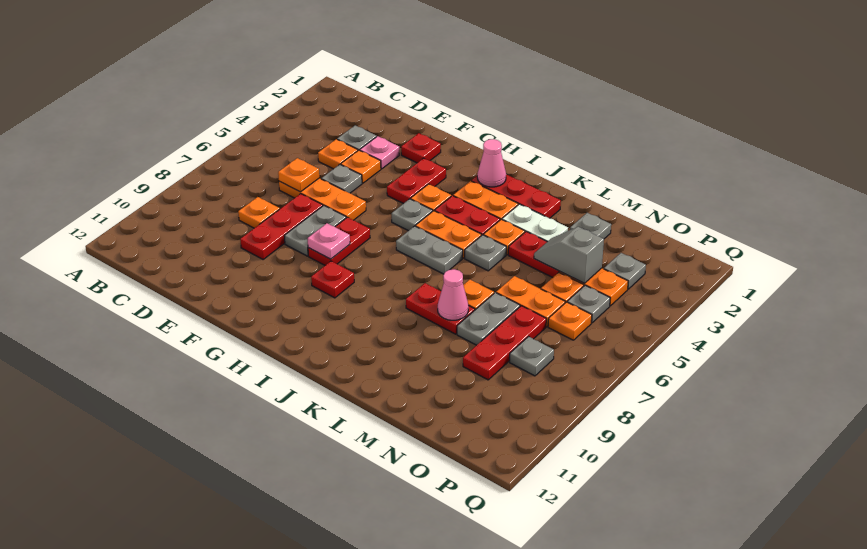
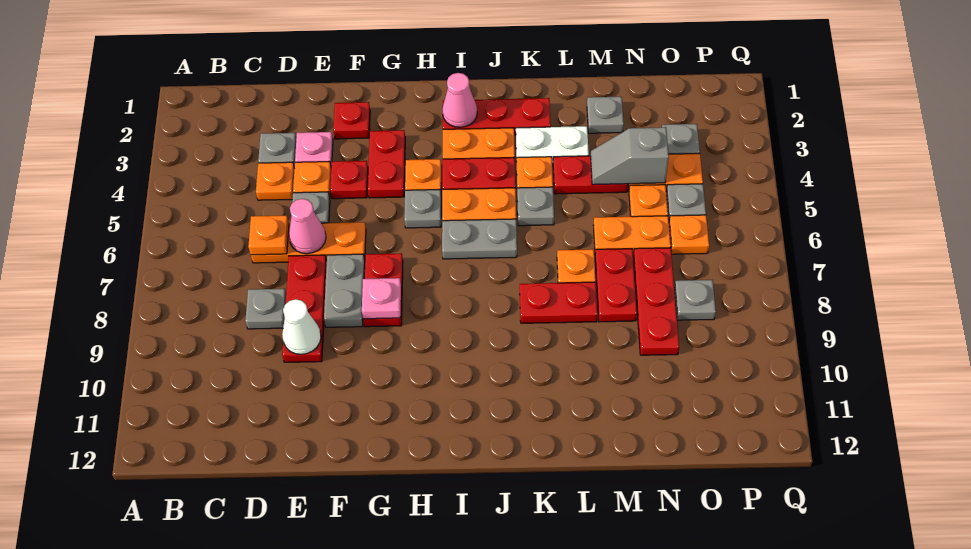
orange 1x1 plate [238,197,280,228] -> grey 1x1 plate [245,289,286,329]
none -> white 1x1 cone [282,299,321,354]
red 1x1 plate [311,261,354,298] -> red 1x1 plate moved to [330,161,368,199]
pink 1x1 cone [438,269,469,320] -> pink 1x1 cone moved to [289,199,326,254]
grey 1x2 plate [457,293,520,345] -> red 1x2 plate [595,249,637,322]

